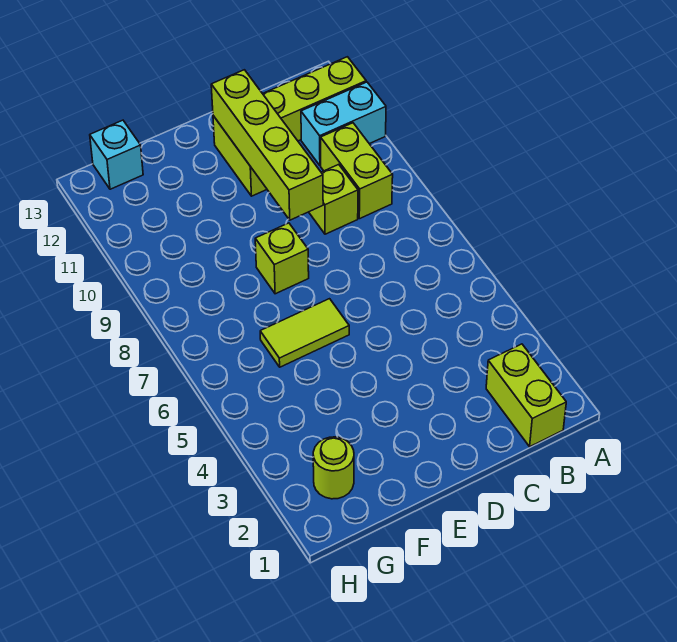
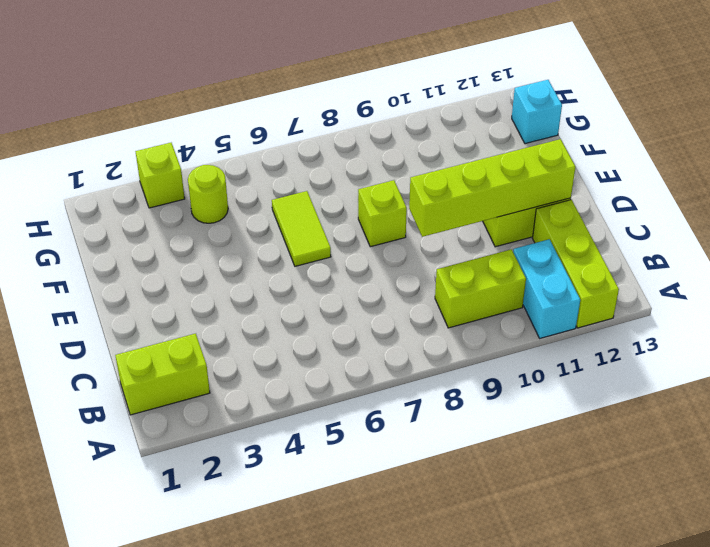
lime 1x1 brick [309,164,358,234] -> lime 1x1 brick moved to [135,143,185,208]
lime 1x1 round brick [313,437,354,499] -> lime 1x1 round brick moved to [188,165,228,223]

